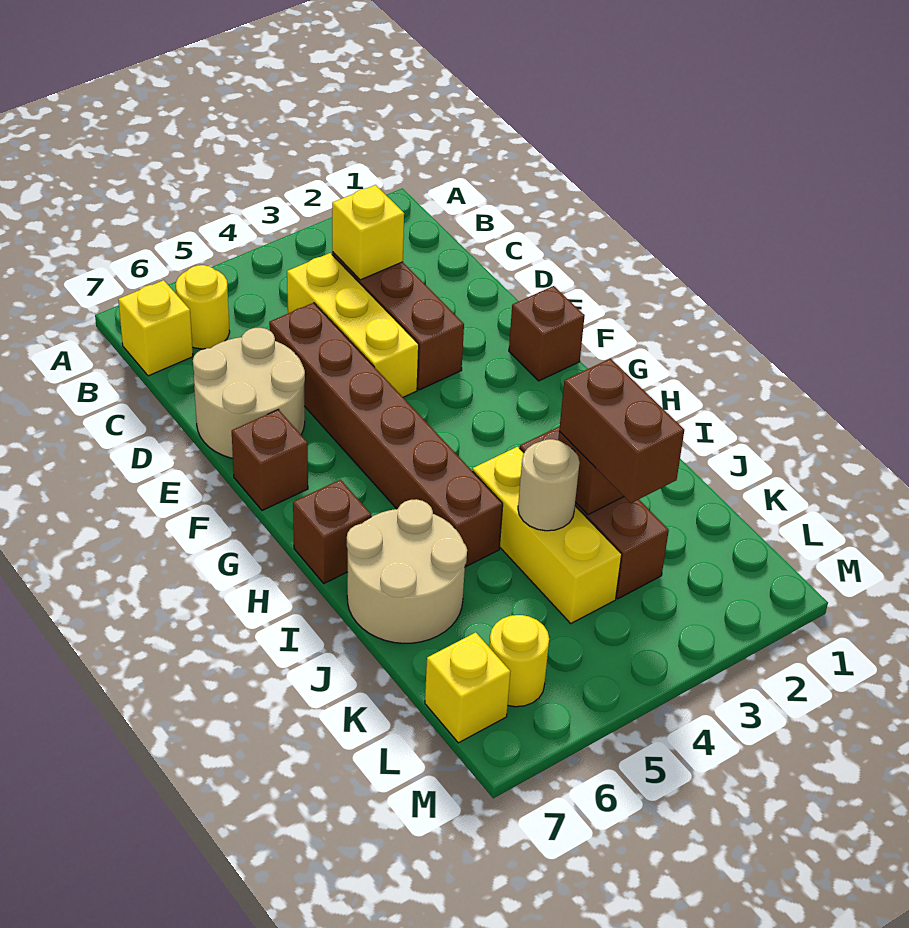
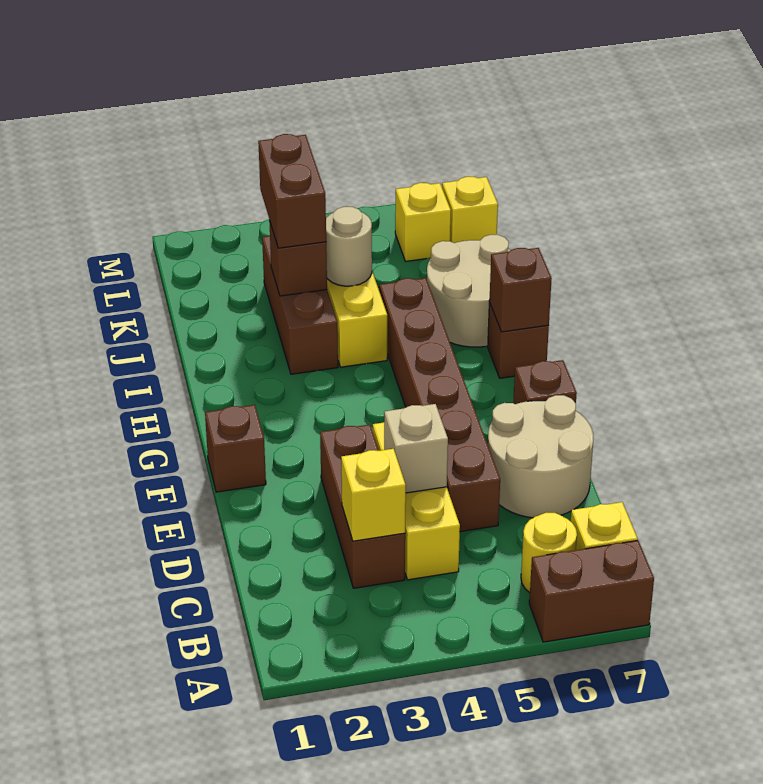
none -> brown 1x2 brick [529,540,654,642]
none -> tan 1x1 brick [384,404,448,493]
none -> brown 1x1 brick [489,248,552,332]
yellow 1x1 round brick [489,615,549,707] -> yellow 1x1 brick [395,183,451,261]

